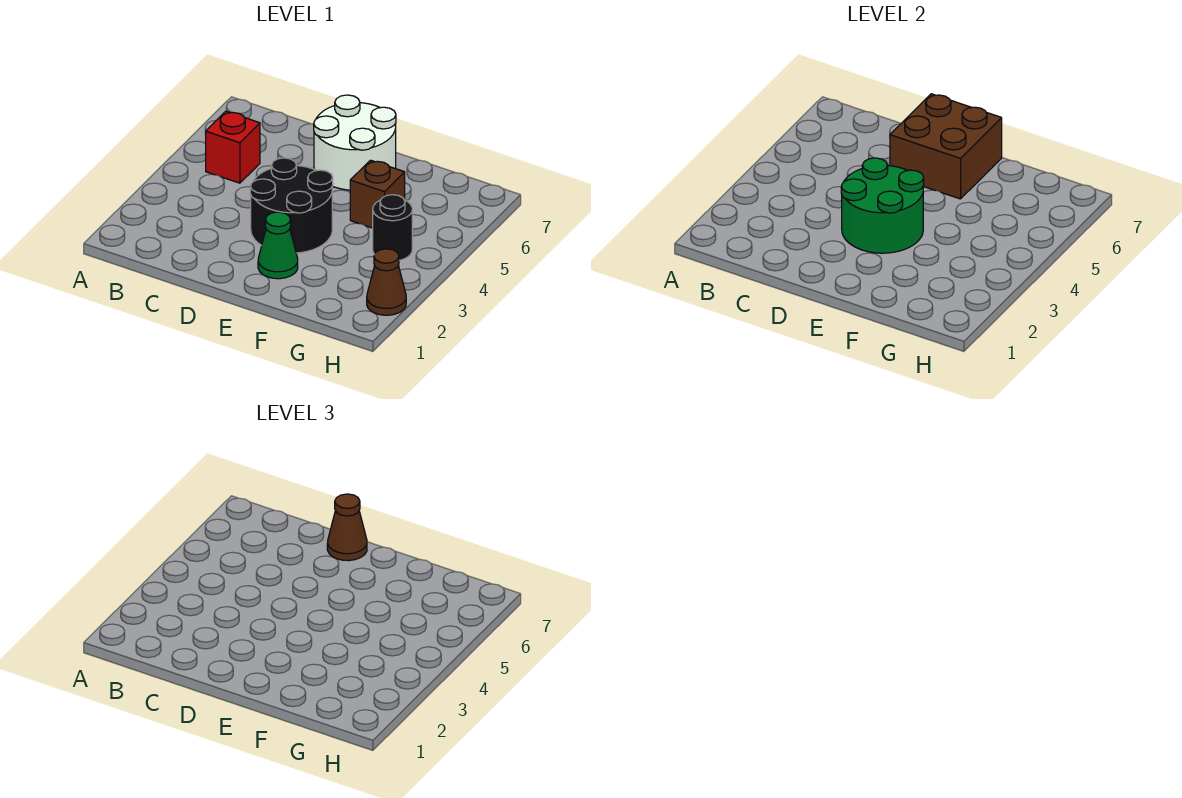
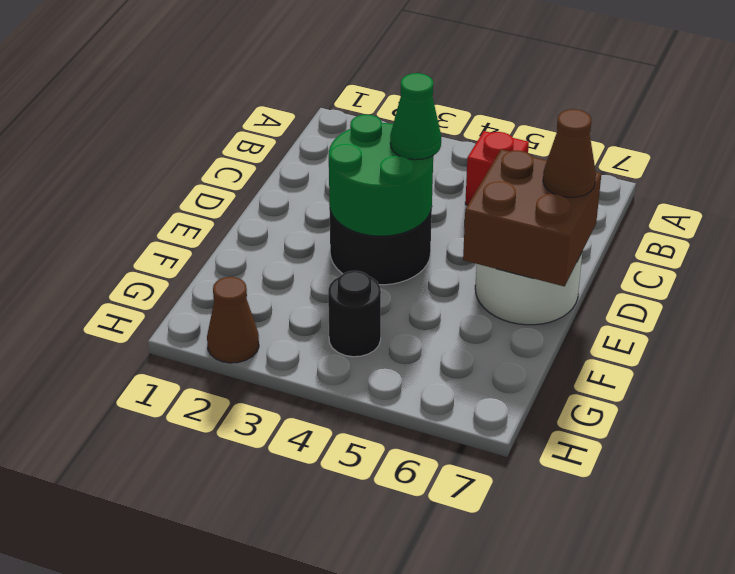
green 1x1 cone [258,212,298,279] -> green 1x1 cone moved to [390,73,441,160]
brown 1x1 brick [350,160,405,228] -> none

